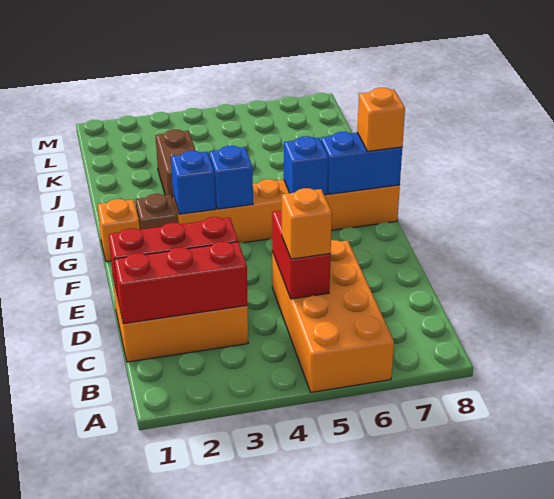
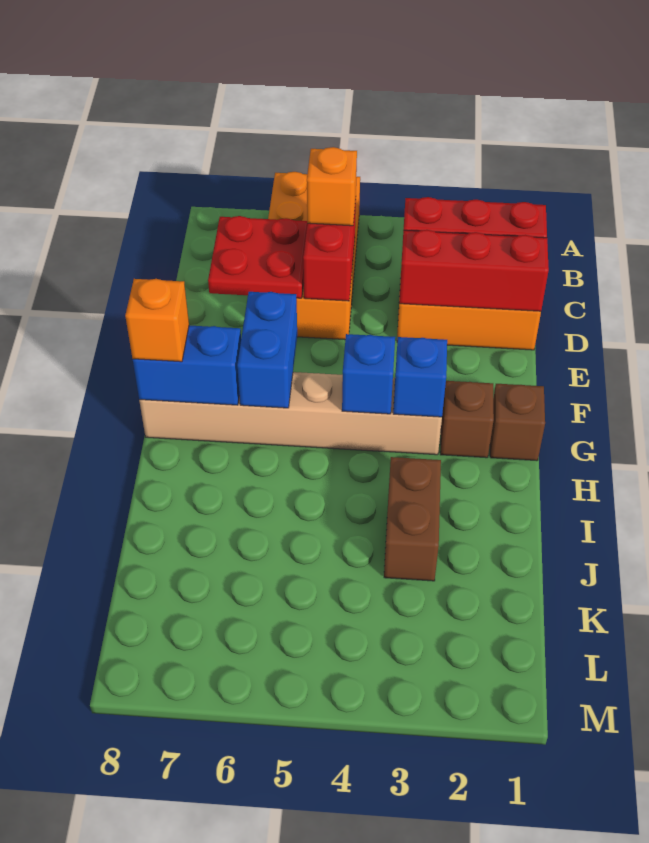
none -> red 2x2 plate [208,216,307,298]
orange 1x1 brick [98,199,140,262] -> brown 1x1 brick [490,384,545,461]
orange 1x6 brick [173,179,400,243] -> tan 1x6 brick [139,372,442,455]
blue 1x1 brick [284,136,328,195] -> blue 1x2 brick [237,292,297,408]

